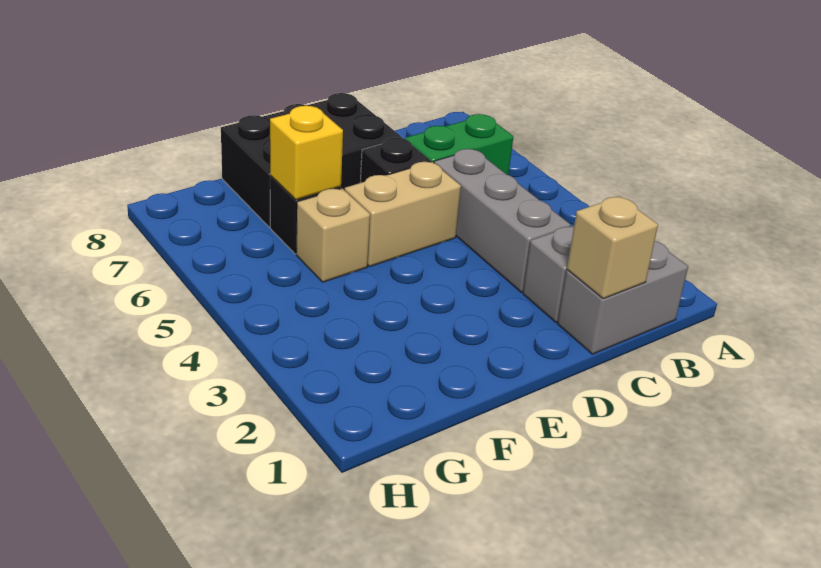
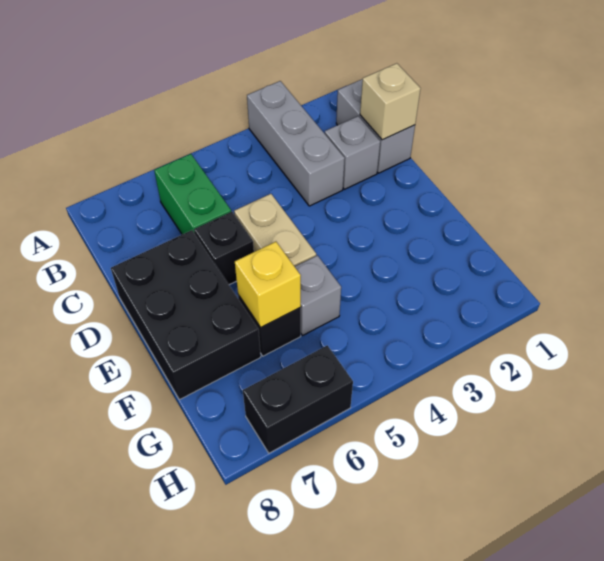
grey 1x3 brick [434,149,571,292] -> grey 1x3 brick turned to [247,81,345,206]
tan 1x1 brick [296,188,370,282] -> grey 1x1 brick [295,255,341,335]
none -> black 1x2 brick [243,345,353,453]

